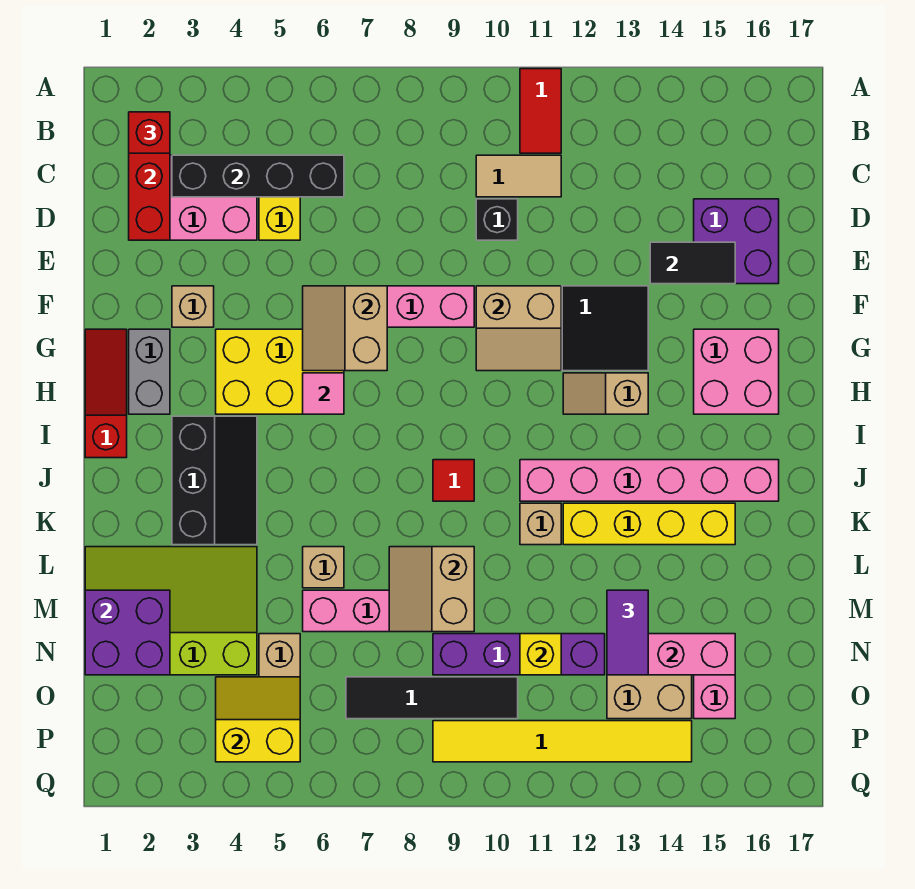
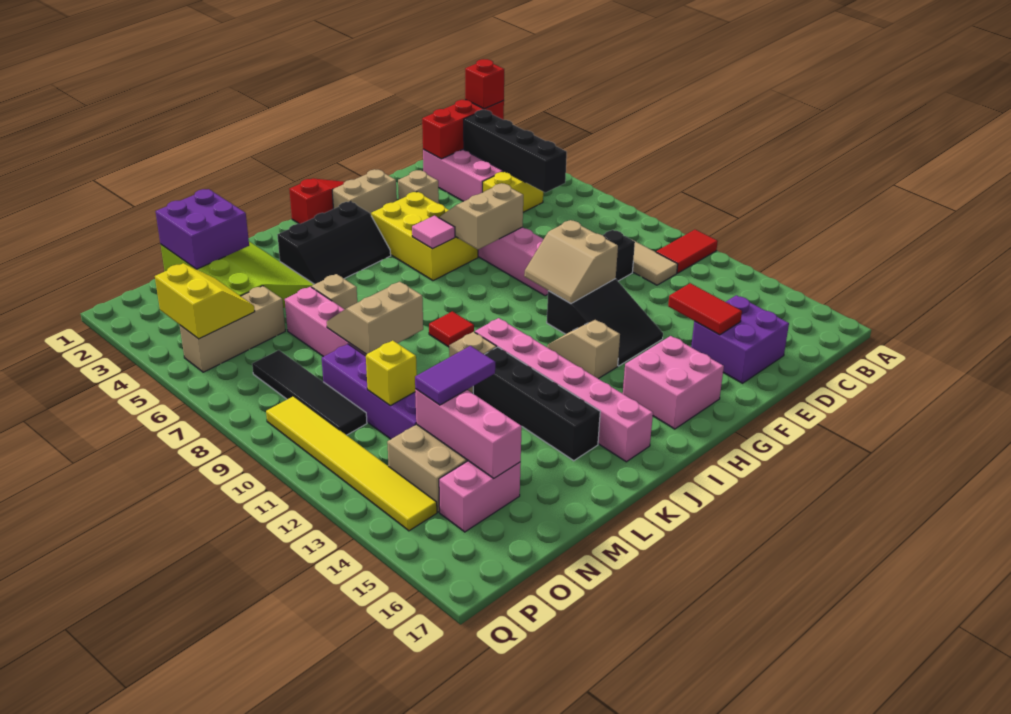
black 1x2 tile [650,242,735,284] -> red 1x2 tile [668,283,742,335]
grey 1x2 brick [129,329,170,414] -> tan 1x2 brick [332,169,397,214]
yellow 1x4 brick [563,503,735,545] -> black 1x4 brick [473,347,600,461]

